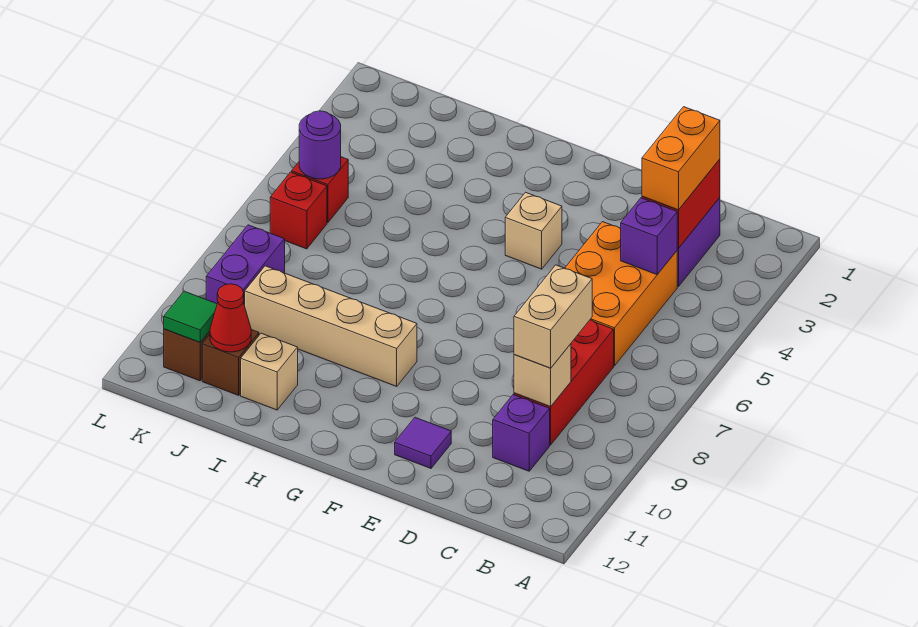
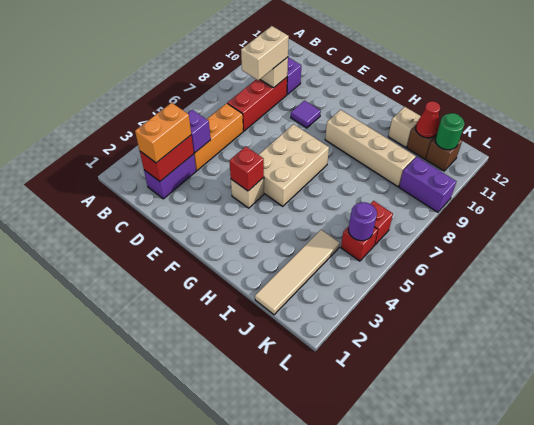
orange 2x3 brick [565,222,677,366] -> orange 1x3 brick [194,103,243,170]
purple 1x1 tile [395,417,451,468] -> purple 1x1 tile moved to [291,101,321,128]
none -> red 1x1 brick [229,146,264,191]
none -> tan 2x3 brick [259,124,329,206]
none -> tan 1x4 tile [255,230,340,315]
purple 1x2 brick [206,225,285,306] -> purple 1x2 brick turned to [399,157,456,212]
green 1x1 tile [164,291,217,342] -> green 1x1 round brick [435,113,464,150]

